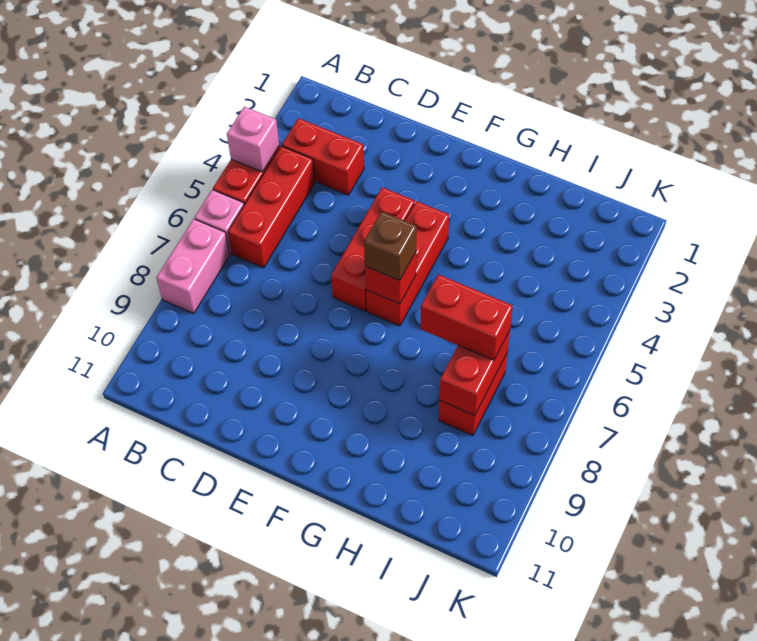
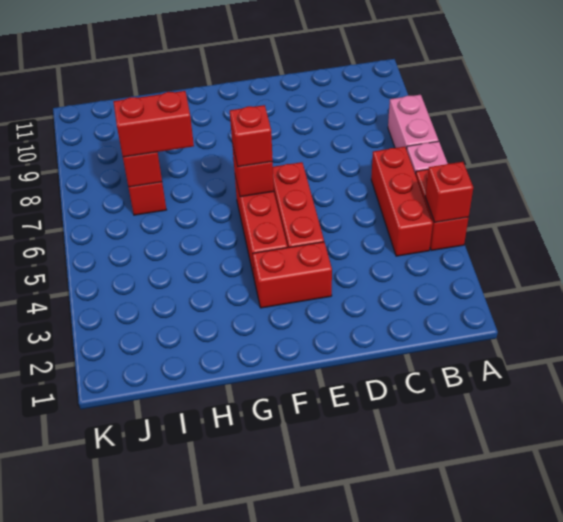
pink 1x1 brick [227,107,279,172] -> red 1x1 brick [425,162,473,222]
red 1x2 brick [282,118,364,195] -> red 1x2 brick moved to [253,242,332,308]
brown 1x1 brick [364,211,417,281] -> red 1x1 brick [230,105,273,167]

